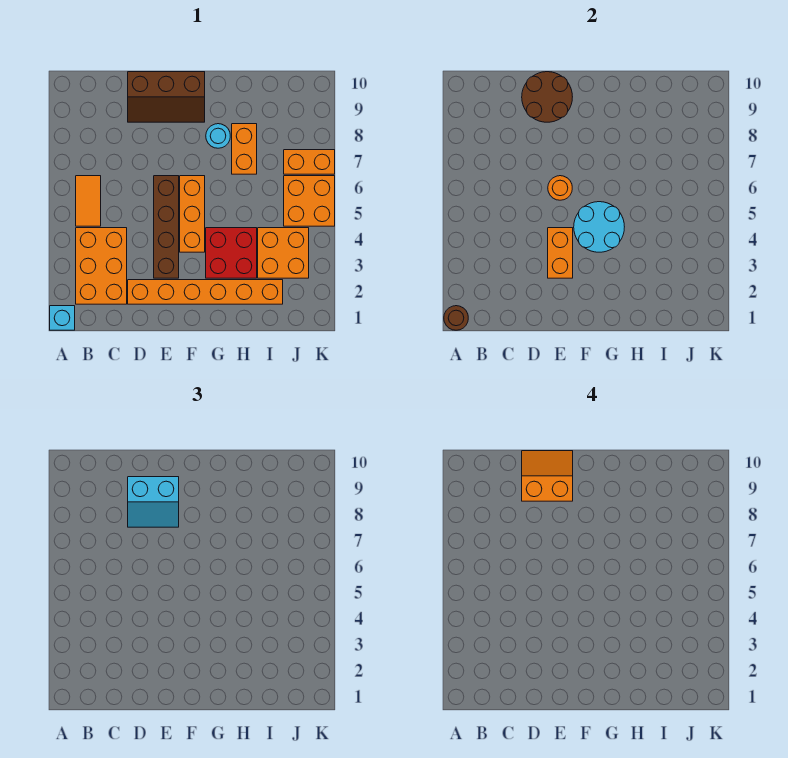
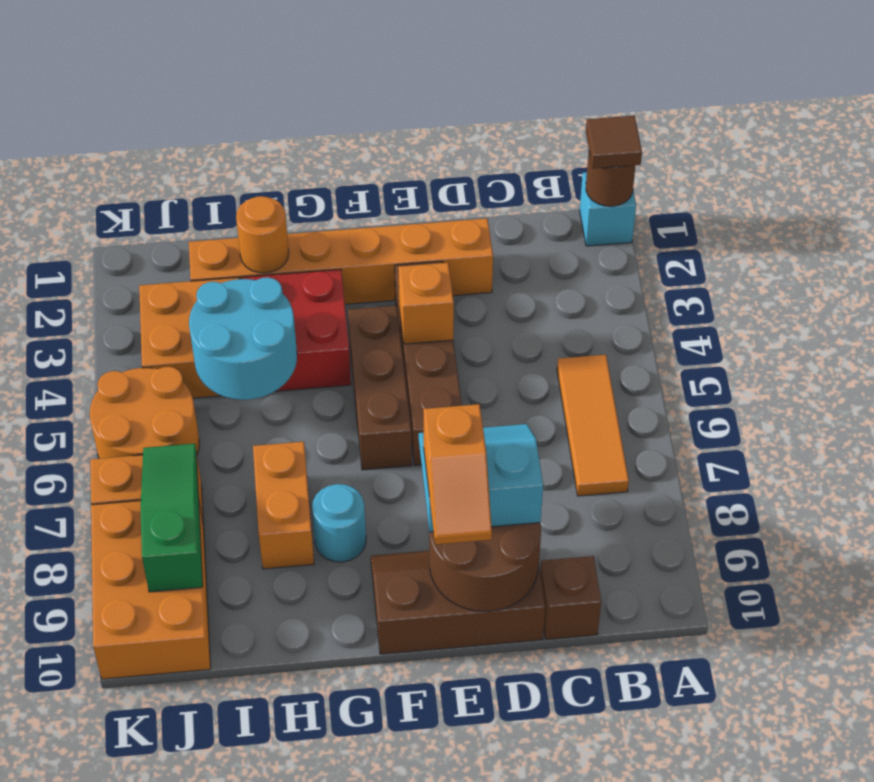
none -> brown 1x1 tile [586,116,642,169]
orange 2x3 brick [76,228,127,304] -> orange 2x3 brick moved to [91,501,211,679]
orange 1x2 tile [76,176,101,226] -> orange 1x3 tile [557,355,629,496]
none -> brown 1x1 brick [540,556,601,640]
orange 2x2 slope [522,451,573,501] -> orange 1x2 slope [423,404,492,545]
orange 1x2 brick [548,228,573,278] -> orange 1x1 brick [398,263,454,344]
orange 1x1 round brick [548,176,572,200] -> orange 1x1 round brick moved to [236,196,289,273]
orange 1x3 brick [180,176,205,252] -> brown 1x3 brick [348,306,412,470]
cyan 2x2 round brick [574,202,624,252] -> cyan 2x2 round brick moved to [189,277,297,400]
orange 2x2 brick [284,176,335,226] -> orange 2x2 round brick [90,367,199,459]
none -> green 1x3 slope [140,444,203,592]

